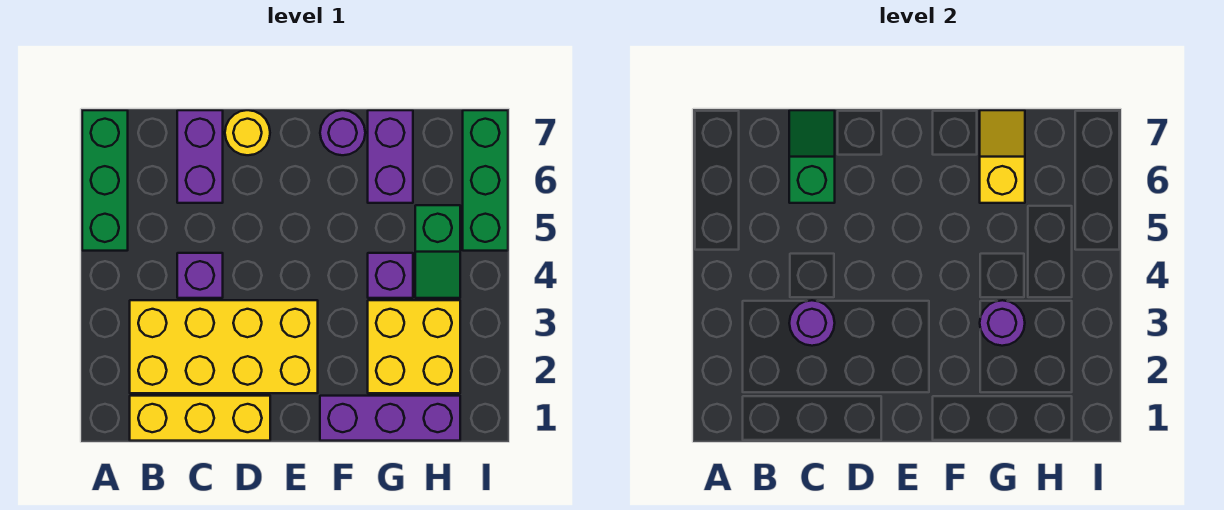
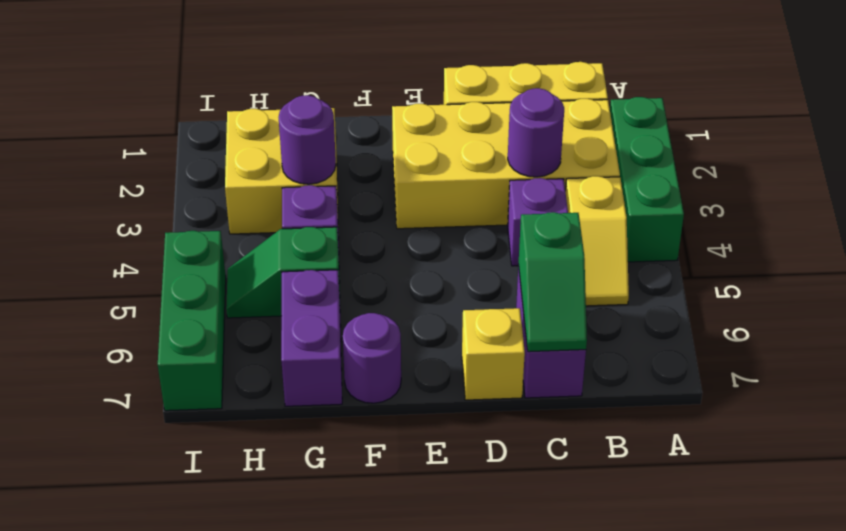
green 1x3 brick [82,110,128,251] -> green 1x3 brick moved to [610,97,684,262]
yellow 1x1 round brick [225,110,270,155] -> yellow 1x1 brick [462,308,525,400]
purple 1x3 brick [320,396,460,441] -> none
yellow 1x2 slope [980,110,1025,203] -> yellow 1x2 slope moved to [565,176,629,306]
green 1x2 slope [415,205,460,298] -> green 1x2 slope turned to [226,227,340,318]

